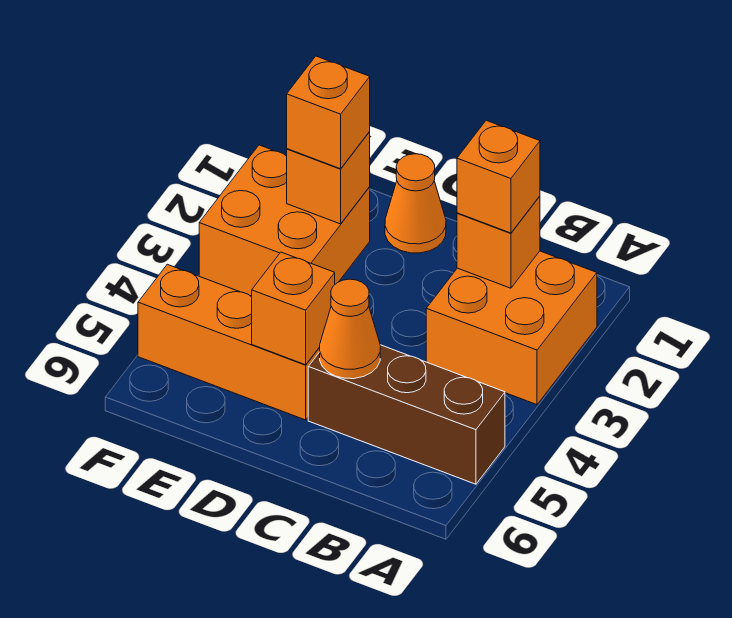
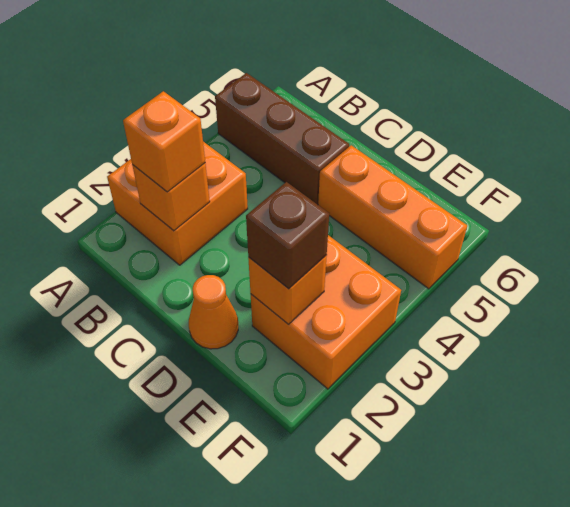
orange 1x1 cone [320,279,380,379] -> none
orange 1x1 brick [252,252,335,365] -> none
orange 1x1 brick [287,56,370,169] -> brown 1x1 brick [246,182,329,289]

